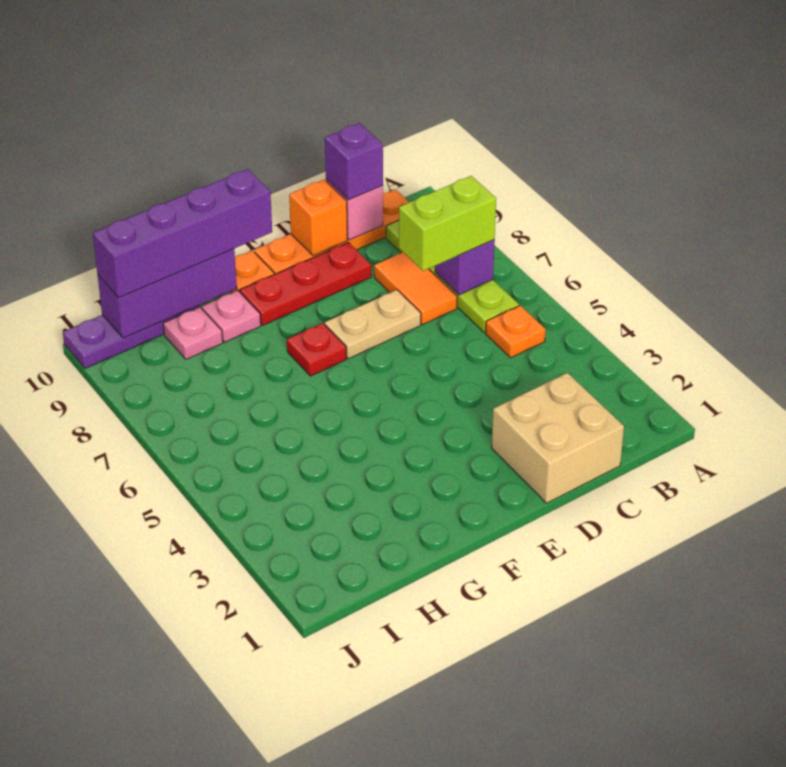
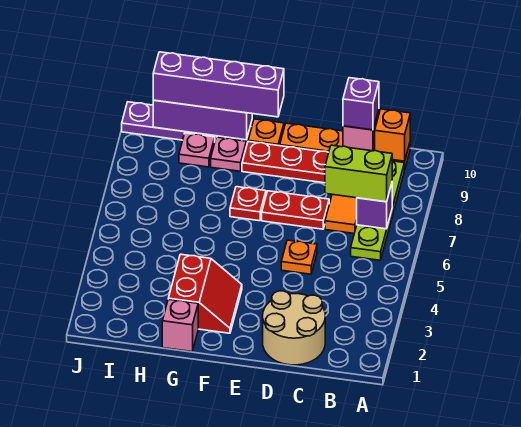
orange 1x1 plate [486,306,546,358] -> orange 1x1 plate moved to [281,240,317,274]
tan 2x2 brick [492,373,624,503] -> tan 2x2 round brick [263,291,325,365]
tan 1x2 plate [325,290,421,359] -> red 1x2 plate [262,191,329,229]
orange 1x1 brick [289,180,347,256] -> orange 1x1 brick moved to [375,109,410,161]
none -> red 2x2 slope [168,254,242,333]
none -> pink 1x1 brick [162,299,198,352]

